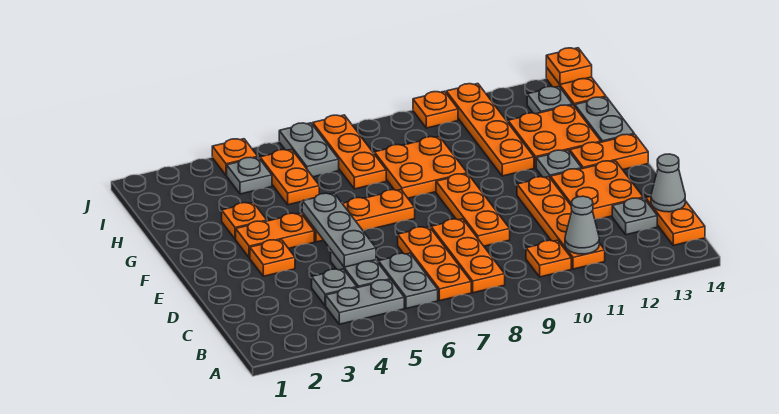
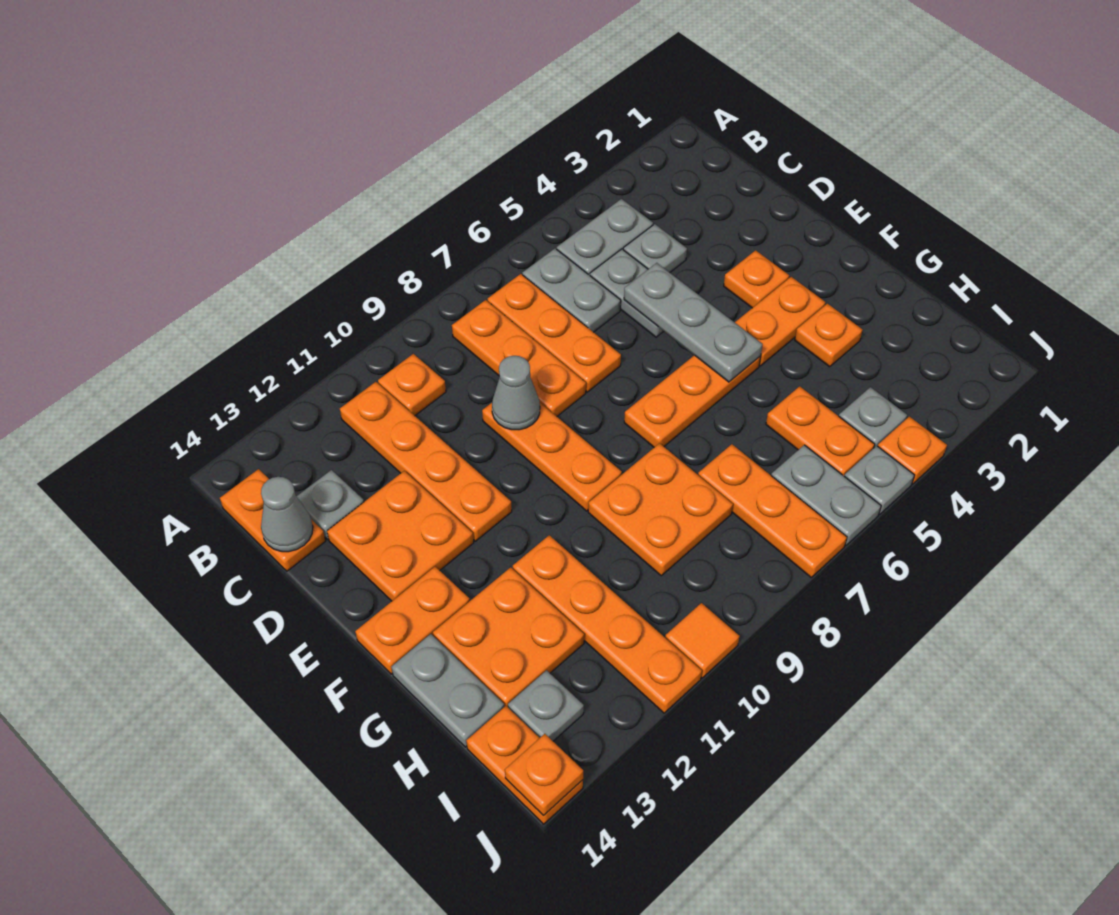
grey 1x1 cone [565,196,599,254] -> grey 1x1 cone moved to [492,356,540,430]
grey 1x1 plate [536,150,582,177] -> grey 1x1 plate moved to [844,446,914,515]
orange 1x1 plate [413,91,458,128] -> orange 1x1 tile [665,603,739,678]

